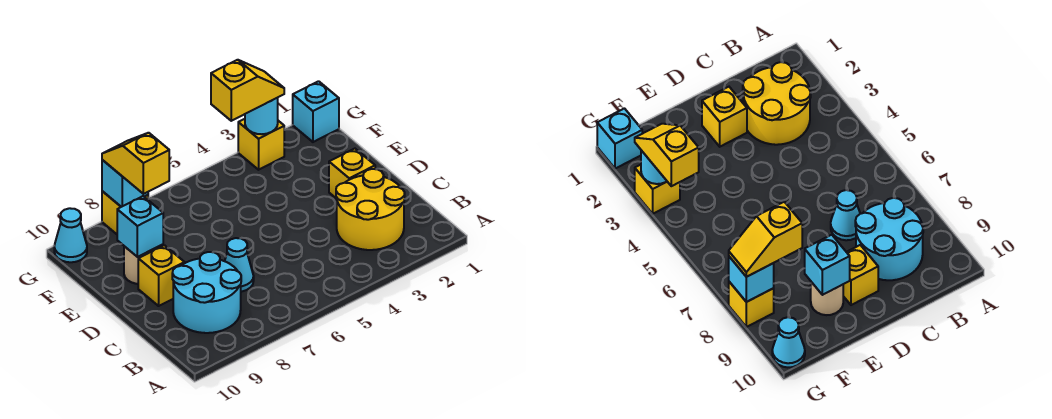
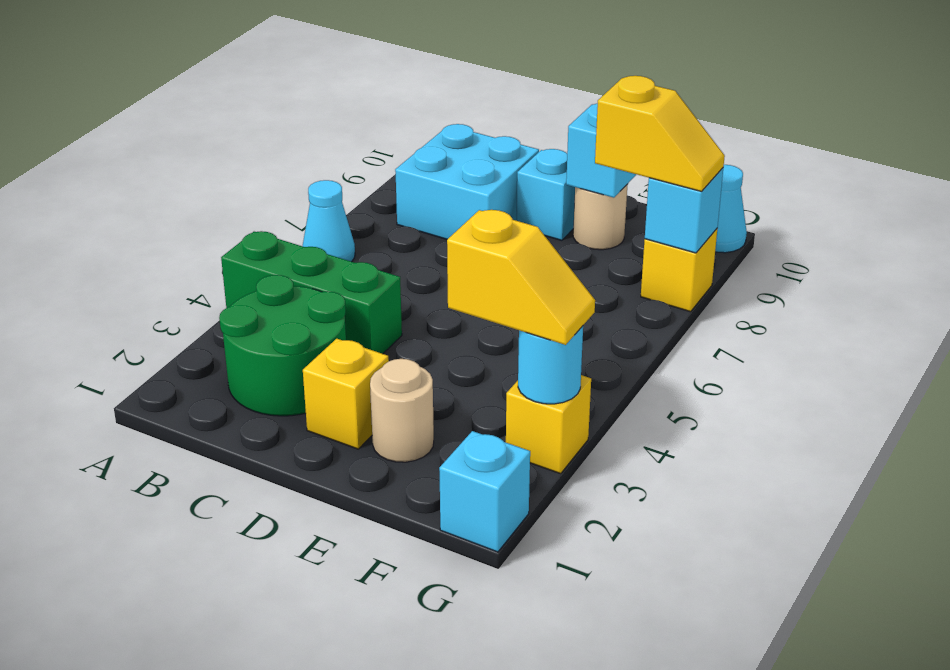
none -> green 1x3 brick [221,231,402,354]
yellow 2x2 round brick [336,169,405,250] -> green 2x2 round brick [219,275,346,416]
cyan 2x2 round brick [172,252,241,333] -> cyan 2x2 brick [395,124,539,239]
cyan 1x1 cone [225,238,254,292] -> cyan 1x1 cone moved to [303,180,355,262]
yellow 1x1 brick [138,245,185,306] -> cyan 1x1 brick [517,149,575,240]
none -> tan 1x1 round brick [370,359,434,462]
yellow 1x2 slope [211,60,284,121] -> yellow 1x2 slope turned to [447,210,595,345]

